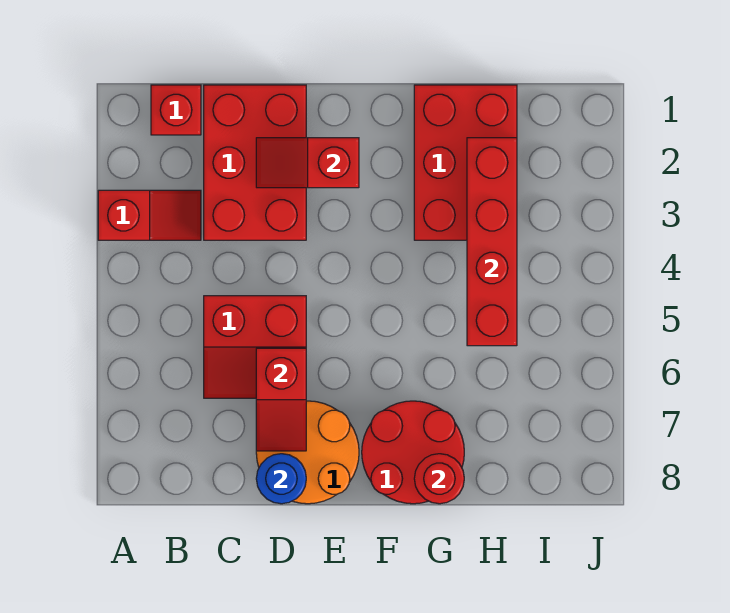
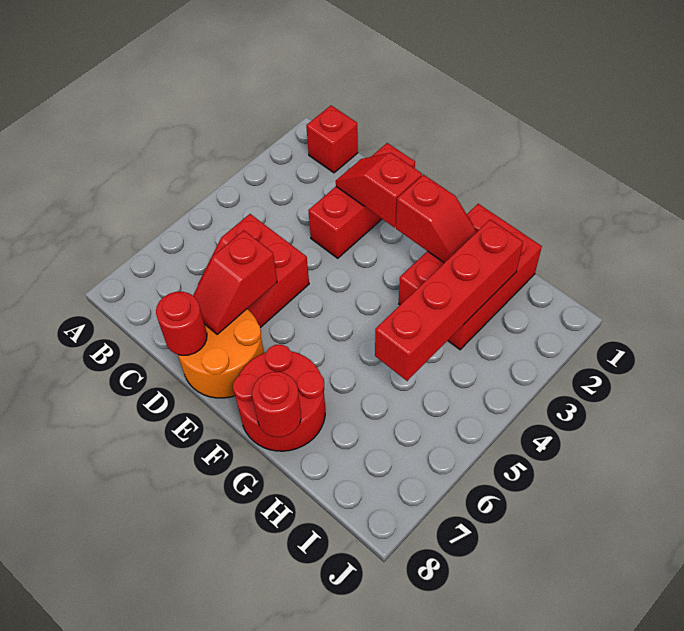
red 1x2 slope [98,190,201,240] -> red 1x2 slope moved to [396,175,477,263]
red 2x3 brick [204,85,306,240] -> red 1x3 brick [308,143,415,258]
blue 1x1 round brick [256,454,306,504] -> red 1x1 round brick [156,292,207,355]

